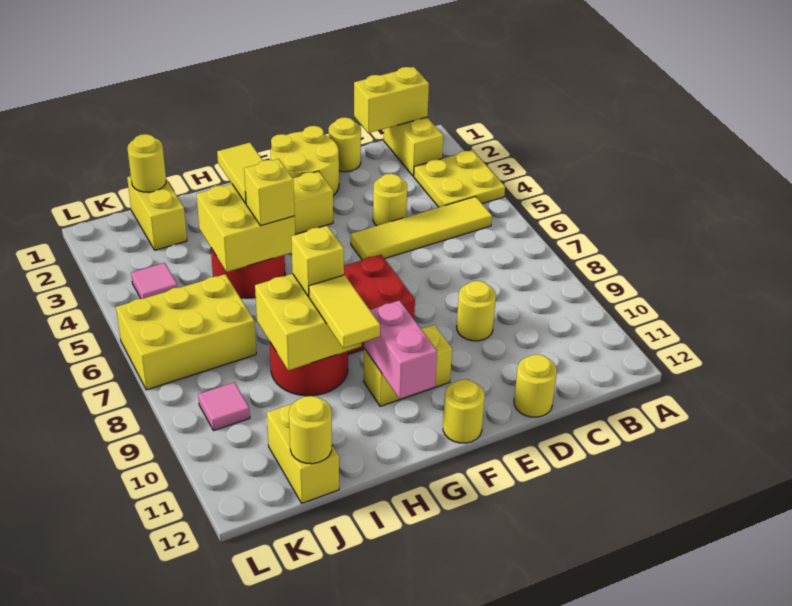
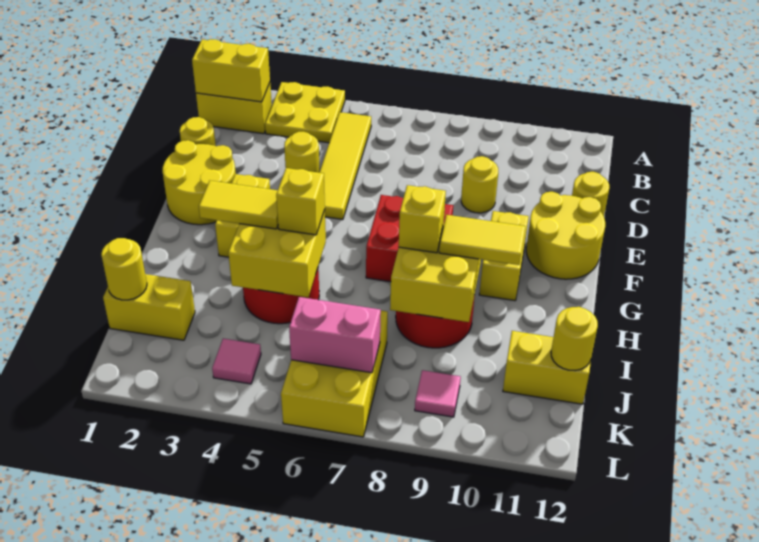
yellow 1x2 brick [354,67,429,133] -> yellow 1x2 brick turned to [192,39,270,102]
yellow 1x1 round brick [443,379,485,443] -> yellow 2x2 round brick [526,192,605,279]
pink 1x2 brick [364,300,437,399] -> pink 1x2 brick moved to [289,297,381,373]

